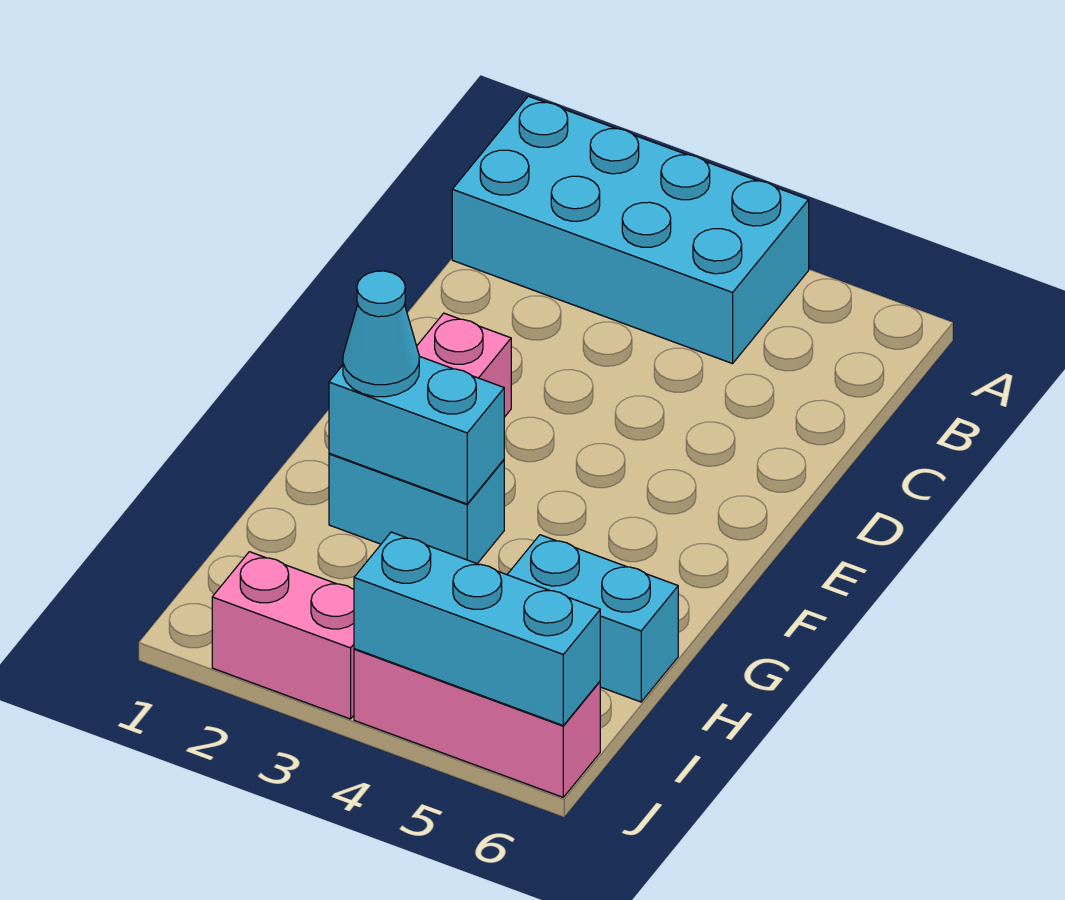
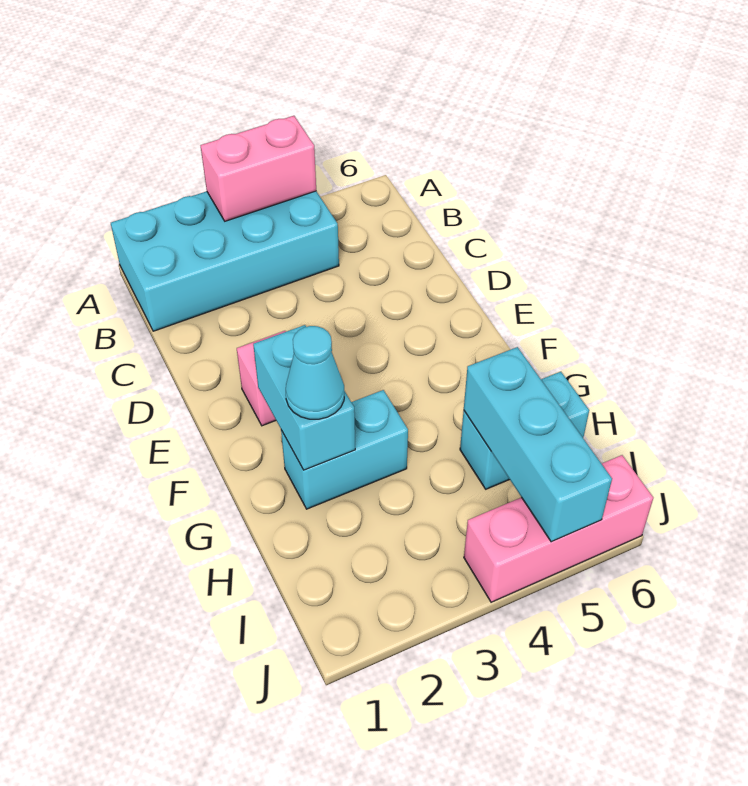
cyan 1x2 brick [329,356,504,504] -> cyan 1x2 brick turned to [253,325,355,470]
pink 1x2 brick [212,552,354,719] -> pink 1x2 brick moved to [201,116,316,221]
cyan 1x3 brick [354,532,600,725] -> cyan 1x3 brick turned to [464,347,612,542]

